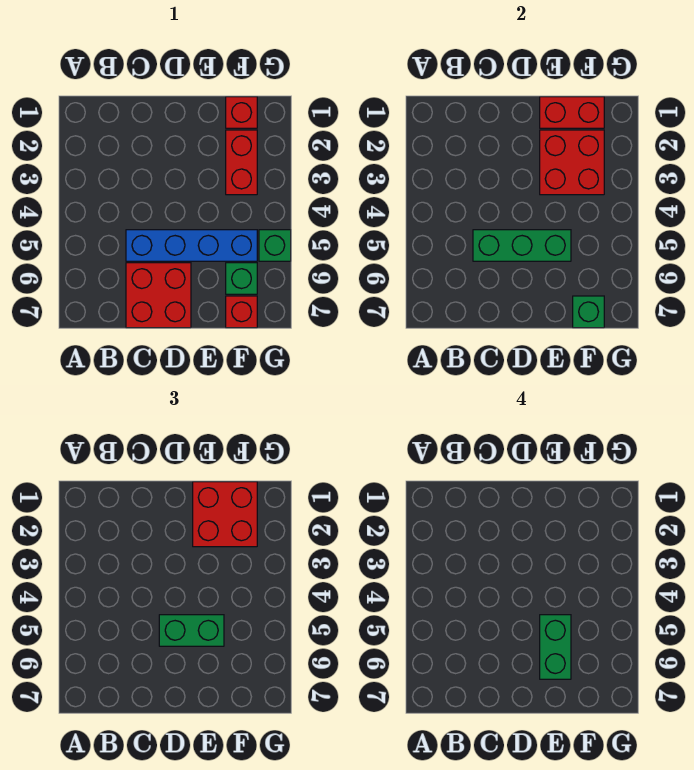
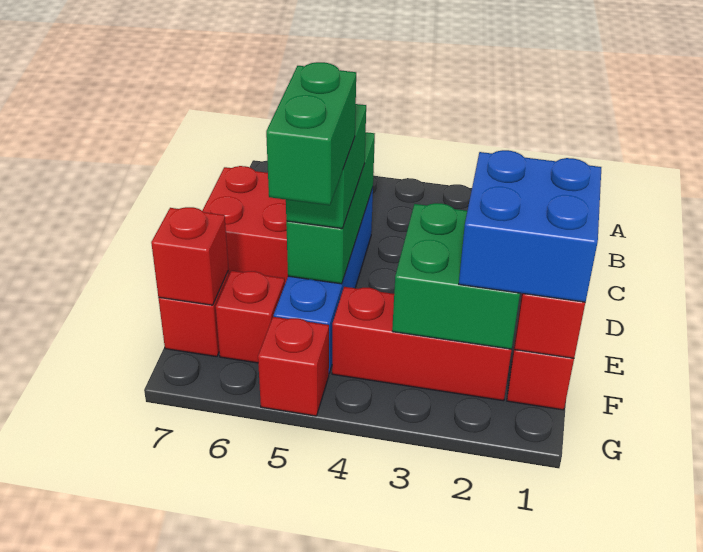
red 2x2 brick [193,482,257,547] -> blue 2x2 brick [459,150,601,302]
red 2x2 brick [540,130,604,195] -> green 2x2 brick [392,203,520,349]
green 1x2 brick [540,615,571,679] -> green 1x2 brick turned to [266,62,356,205]
red 1x2 brick [226,130,257,195] -> red 1x3 brick [332,287,511,401]
green 1x1 brick [226,263,257,294] -> red 1x1 brick [216,271,285,363]
green 1x1 brick [573,296,604,328] -> red 1x1 brick [151,207,229,305]
green 1x1 brick [259,230,291,261] -> red 1x1 brick [258,317,329,416]

